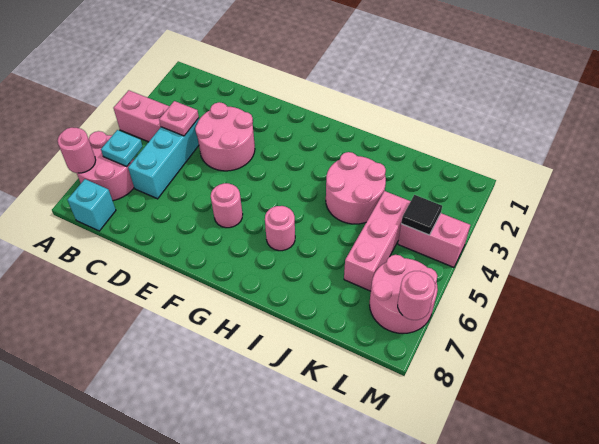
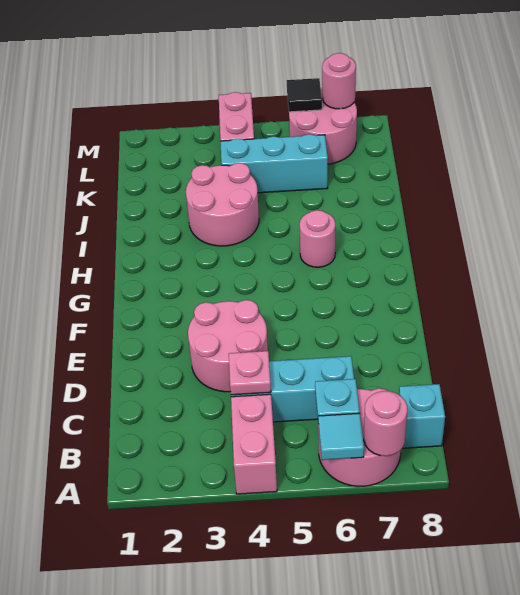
none -> cyan 1x1 tile [318,413,364,460]
pink 1x1 round brick [211,183,243,228] -> none
pink 1x3 brick [344,191,411,291] -> cyan 1x3 brick [220,134,328,193]
black 1x1 tile [401,195,442,235] -> black 1x1 tile moved to [287,78,322,112]

